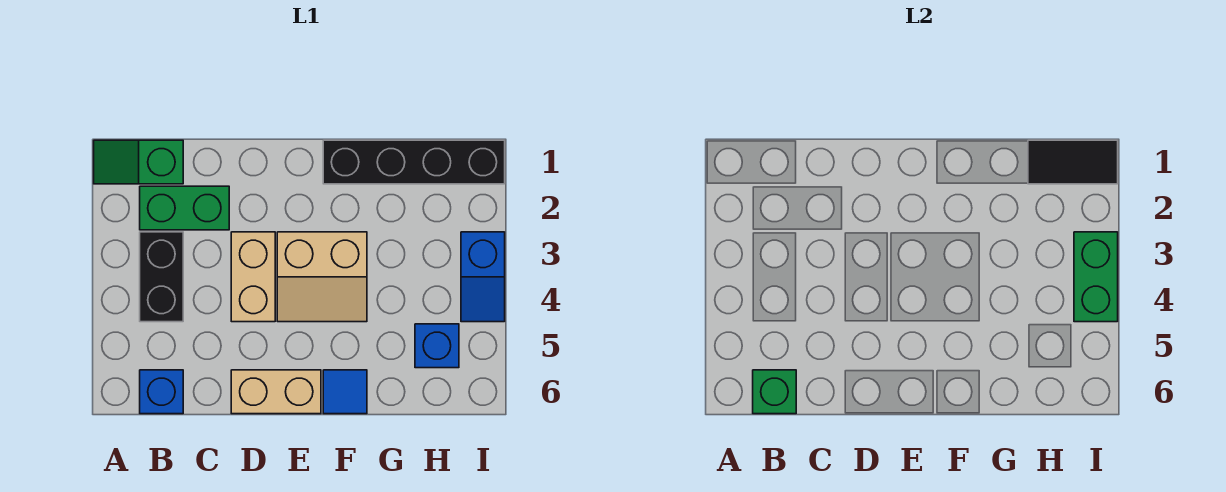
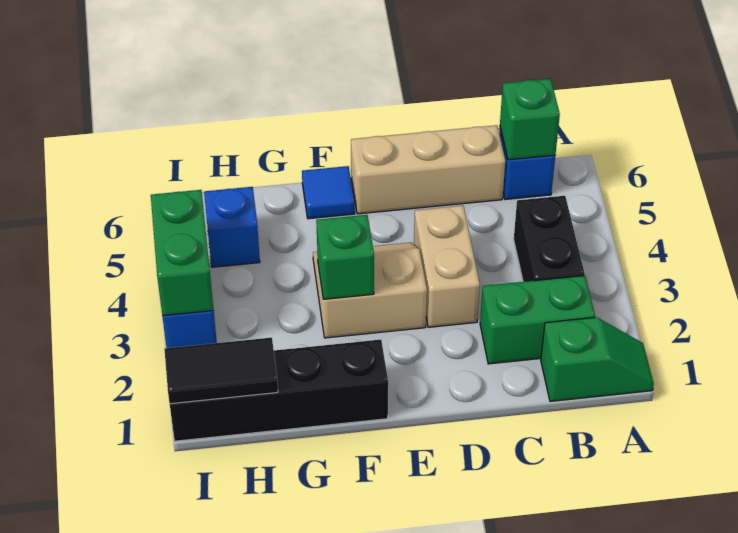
tan 1x2 brick [231,370,321,414] -> tan 1x3 brick [351,125,505,214]
none -> green 1x1 brick [316,215,374,299]

